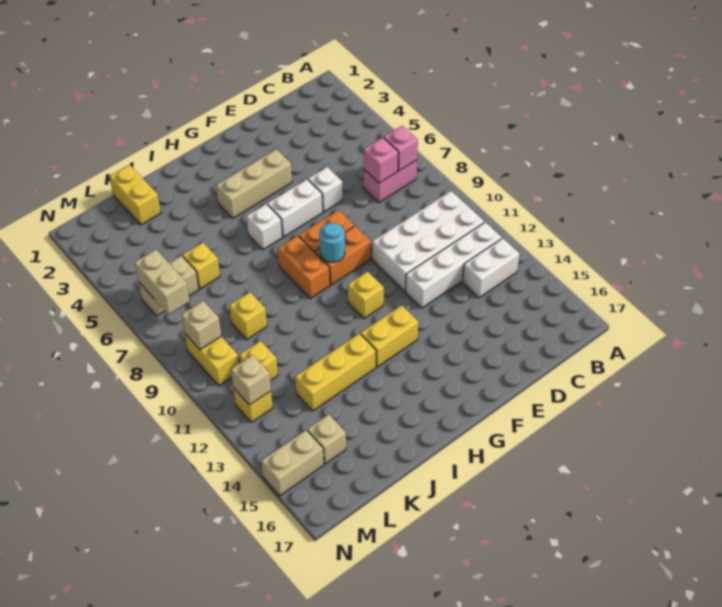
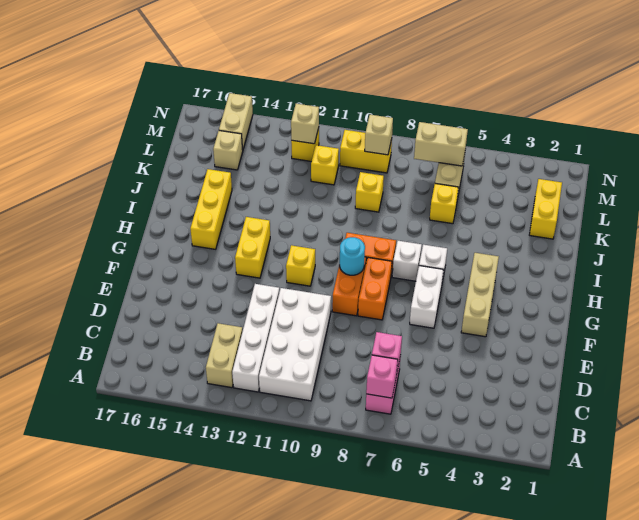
white 1x2 brick [462,238,519,298] -> tan 1x2 brick [206,323,243,388]
white 1x1 brick [308,167,342,212] -> white 1x1 brick moved to [392,241,422,281]
yellow 1x3 brick [295,334,376,411] -> yellow 1x3 brick moved to [190,169,232,249]
yellow 1x2 brick [109,165,161,225] -> yellow 1x2 brick turned to [529,179,562,239]

